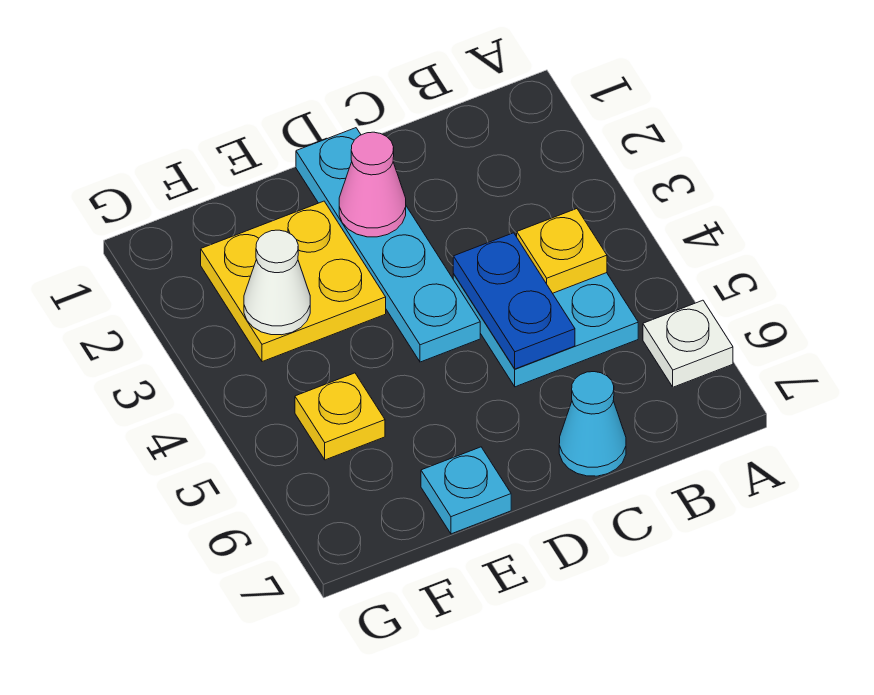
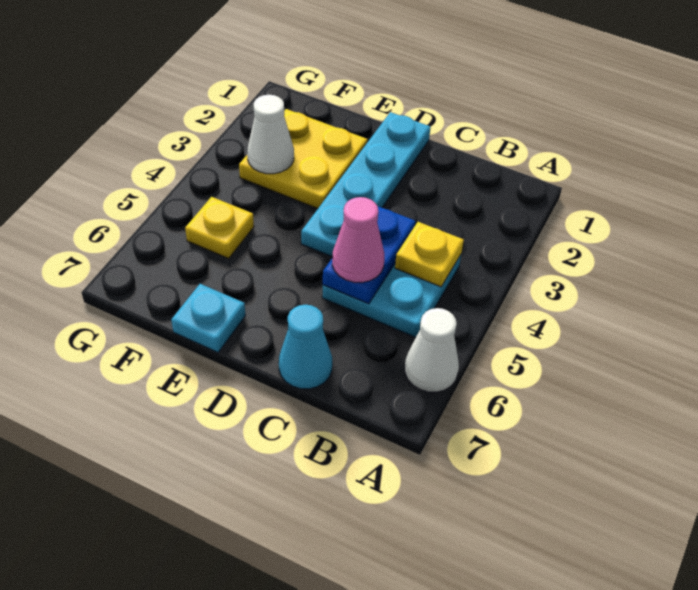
white 1x1 plate [643,300,733,387] -> white 1x1 cone [405,308,459,392]
pink 1x1 cone [339,132,406,237] -> pink 1x1 cone moved to [332,197,384,283]

